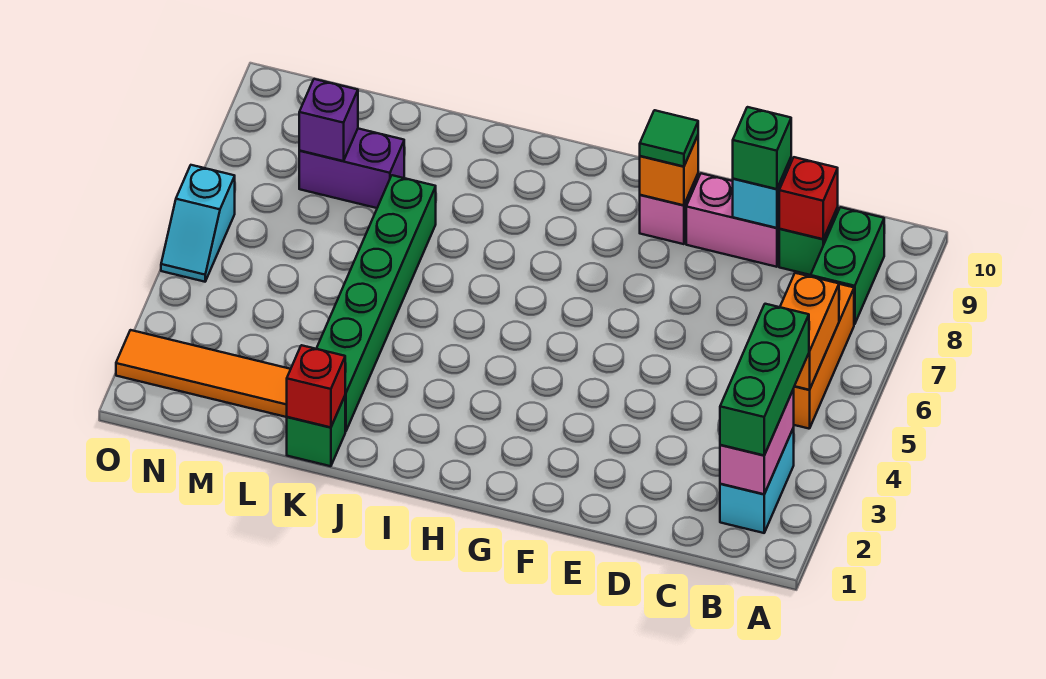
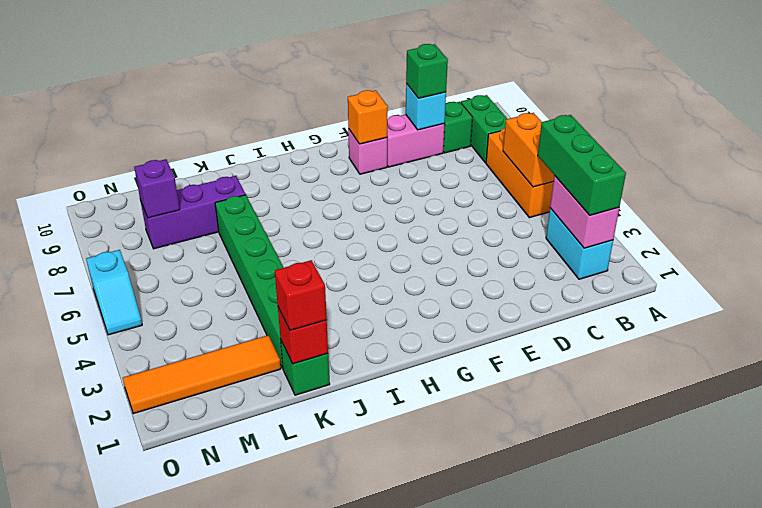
red 1x1 brick [779,157,838,239] -> red 1x1 brick moved to [275,260,327,331]
green 1x1 tile [640,110,698,167] -> none
purple 1x2 brick [299,129,404,208] -> purple 1x3 brick [140,176,246,249]

